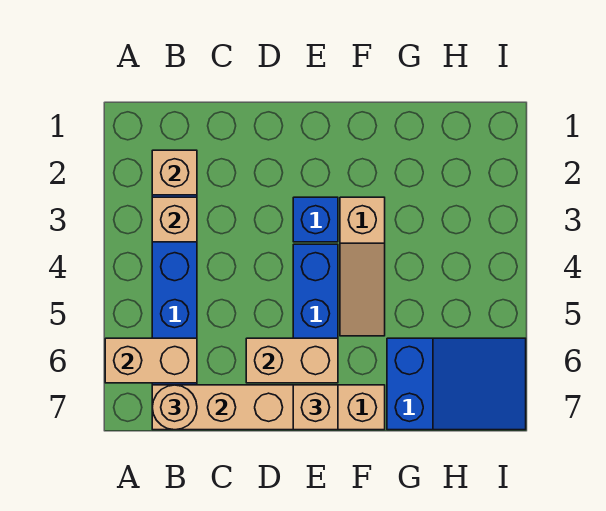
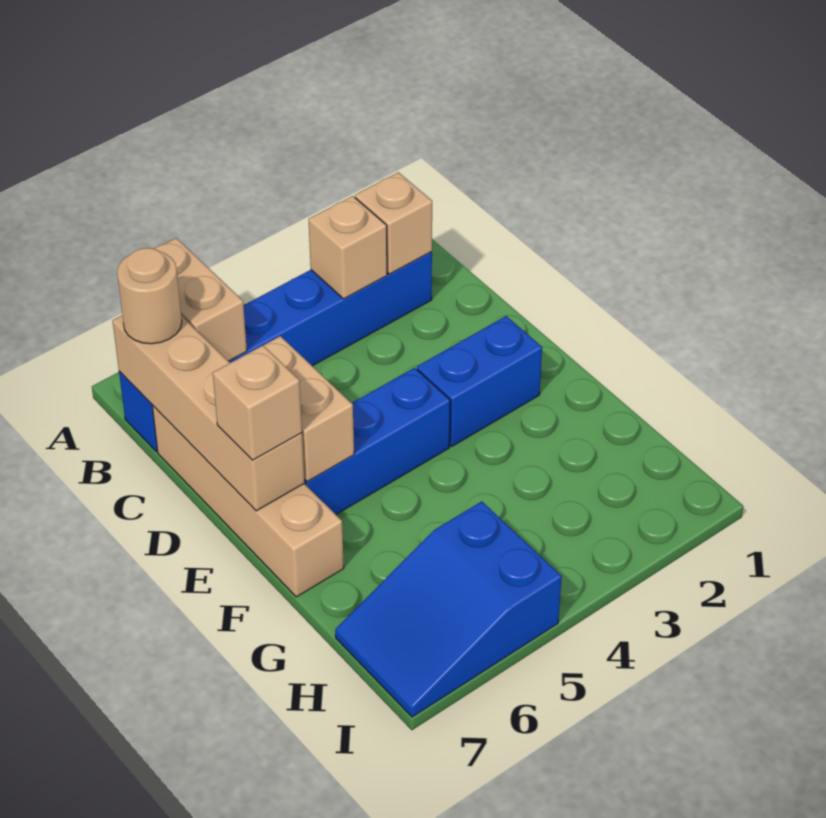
blue 1x1 brick [293,197,338,242] -> blue 1x2 brick [417,316,542,446]
tan 1x3 slope [340,197,385,336] -> none
blue 2x3 slope [387,338,526,430] -> blue 2x3 slope turned to [335,501,562,717]

